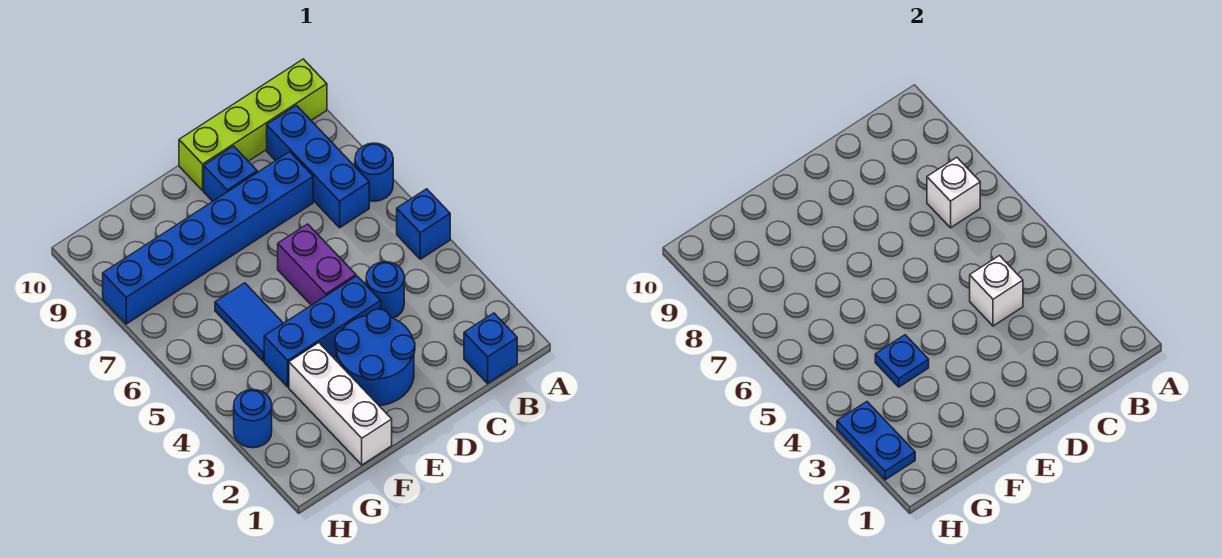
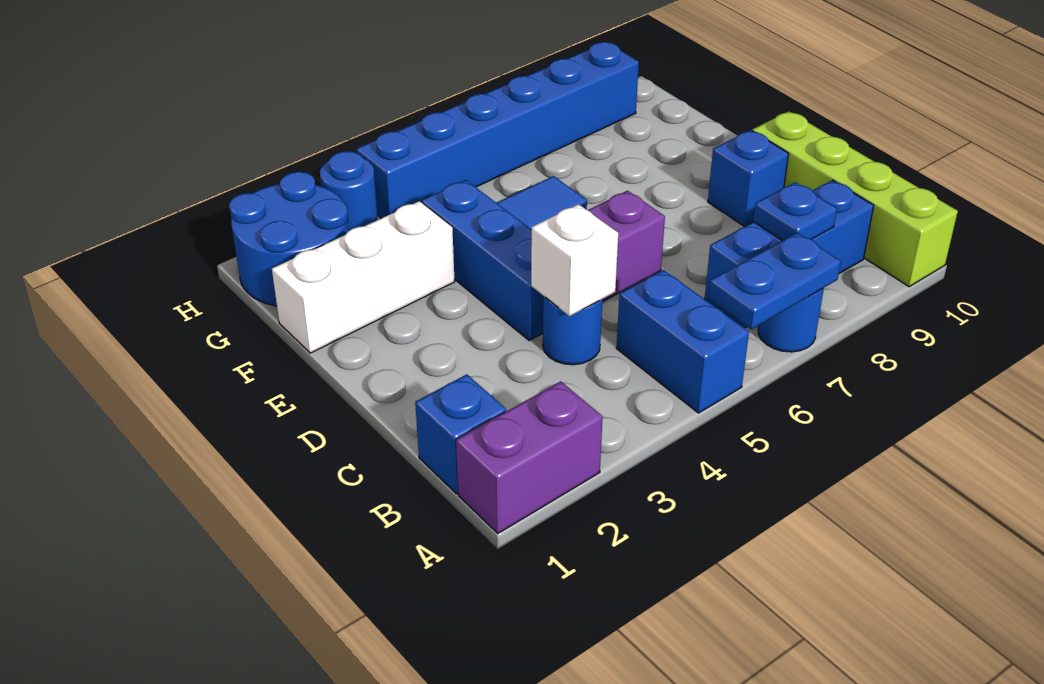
none -> purple 1x2 brick [456,381,603,533]
blue 1x1 brick [397,189,450,259] -> blue 1x2 brick [616,270,749,413]
white 1x1 brick [927,157,980,228] -> none
blue 1x6 brick [103,152,313,324] -> blue 1x6 brick turned to [356,42,639,218]
blue 2x2 round brick [335,309,415,406] -> blue 2x2 round brick moved to [229,172,349,306]
blue 1x1 plate [875,335,929,387] -> blue 1x1 plate moved to [753,182,837,241]
blue 1x2 plate [837,402,915,480] -> blue 1x2 plate moved to [709,233,841,329]

